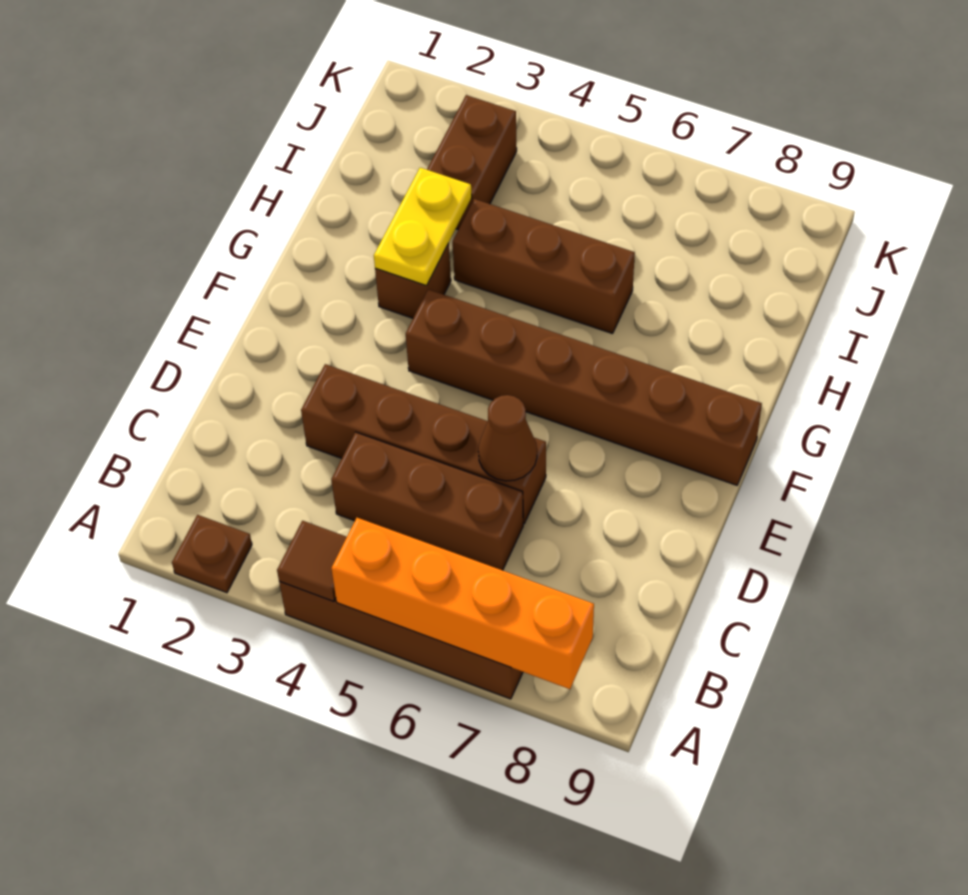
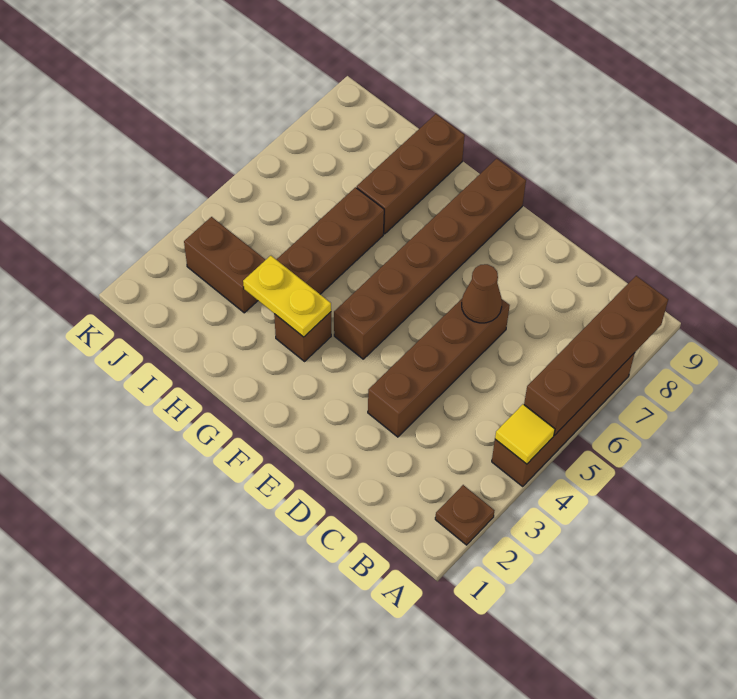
brown 1x1 tile [277,521,347,601] -> yellow 1x1 tile [495,404,555,464]
orange 1x4 brick [331,518,594,689] -> brown 1x4 brick [524,276,668,435]
brown 1x3 brick [331,432,523,570] -> brown 1x3 brick moved to [357,114,465,234]

